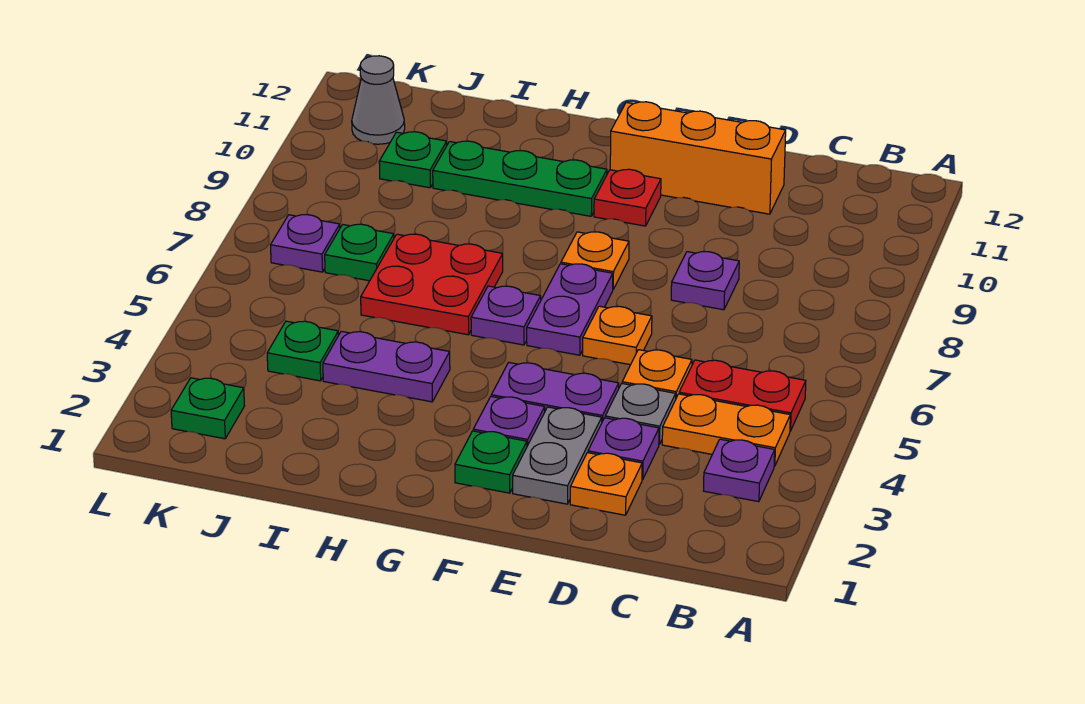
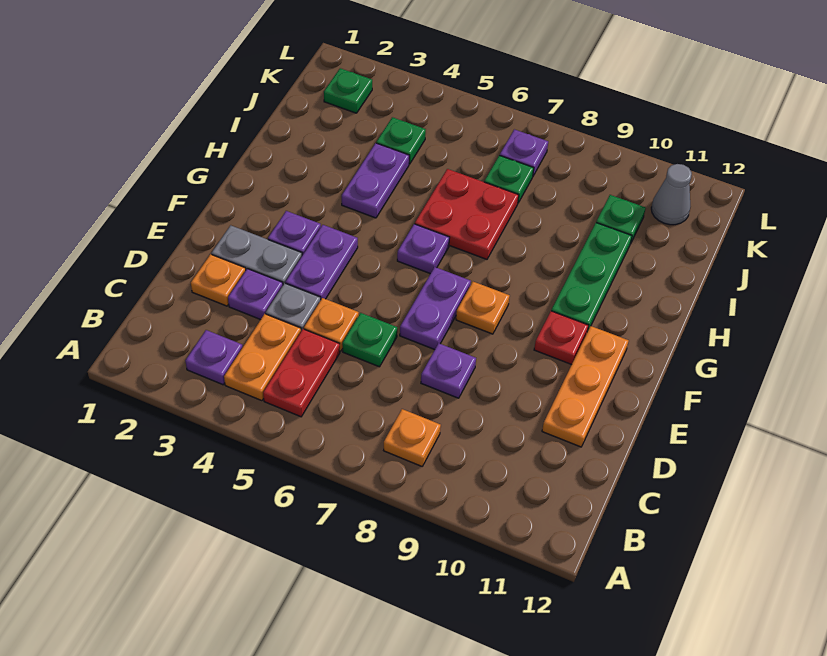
orange 1x3 brick [610,102,786,214] -> orange 1x3 plate [542,326,629,447]
orange 1x1 plate [583,306,652,365] -> orange 1x1 plate moved to [384,409,441,466]
green 1x1 plate [455,431,527,493] -> green 1x1 plate moved to [342,313,397,367]
purple 1x2 plate [527,264,613,355] -> purple 1x2 plate turned to [400,267,471,350]

